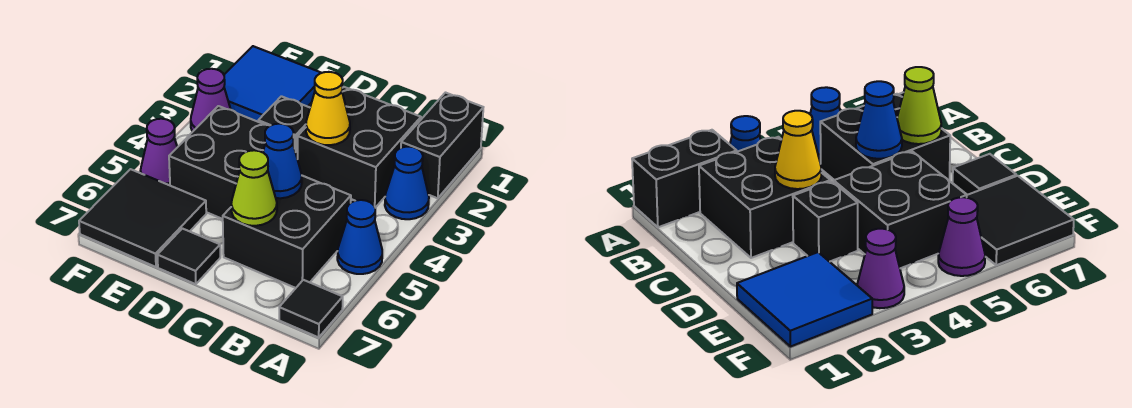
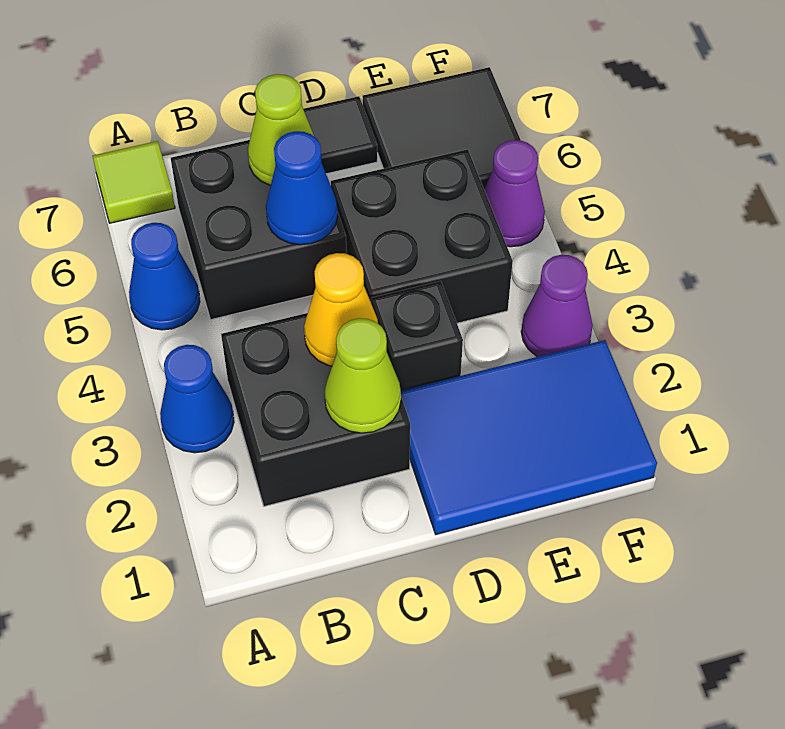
black 1x2 brick [401,93,483,198] -> none
black 1x1 tile [279,280,343,337] -> lime 1x1 tile [93,141,175,223]
none -> lime 1x1 cone [325,318,401,433]
blue 2x2 tile [224,46,321,122] -> blue 2x3 tile [401,340,657,534]

